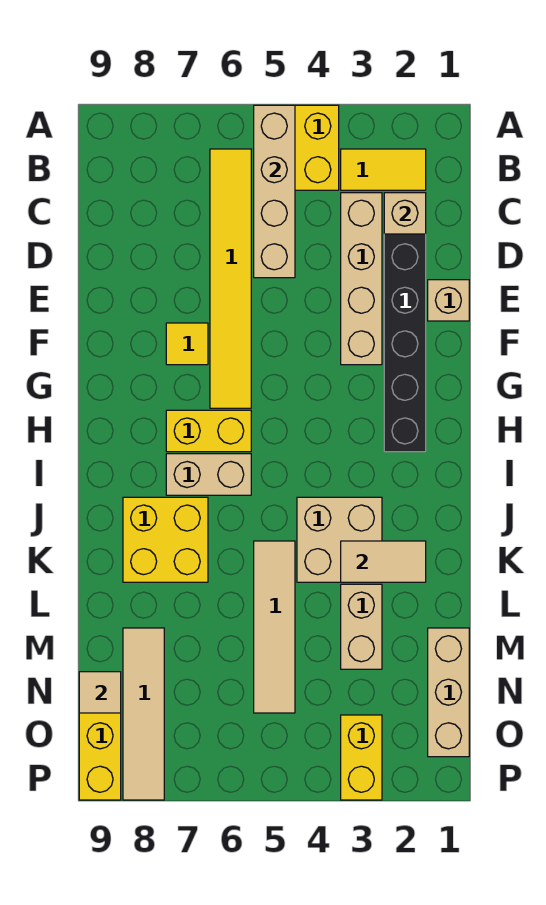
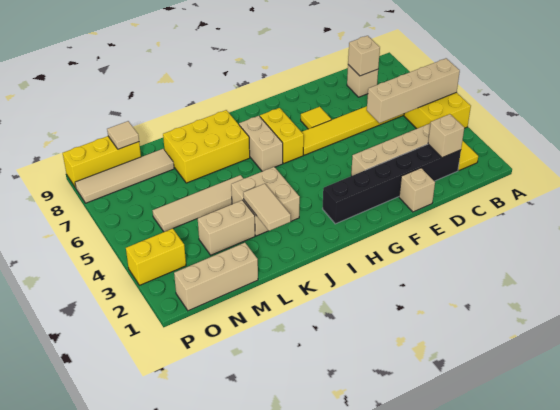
none -> tan 1x1 brick [347,65,378,97]
none -> tan 1x1 brick [348,36,380,76]
yellow 2x2 brick [123,497,208,582] -> yellow 2x3 brick [163,110,250,183]

